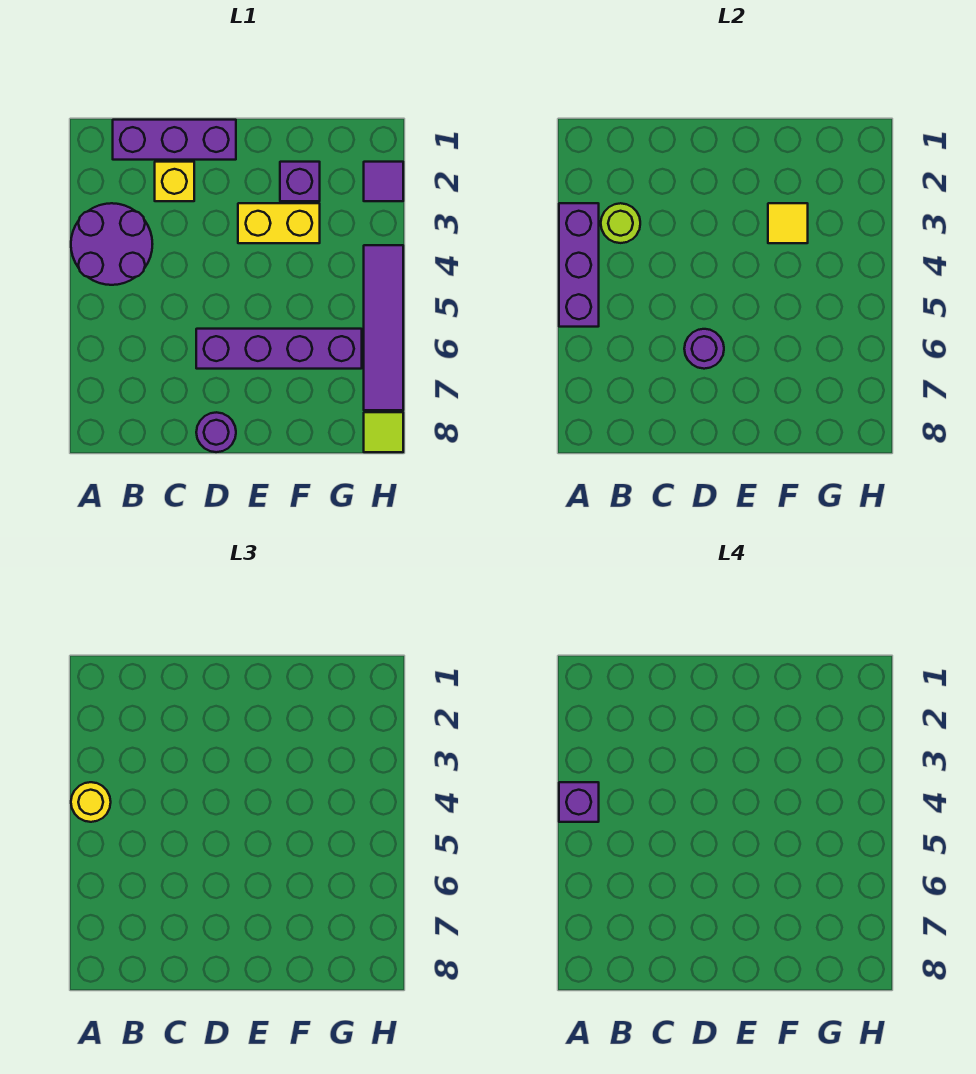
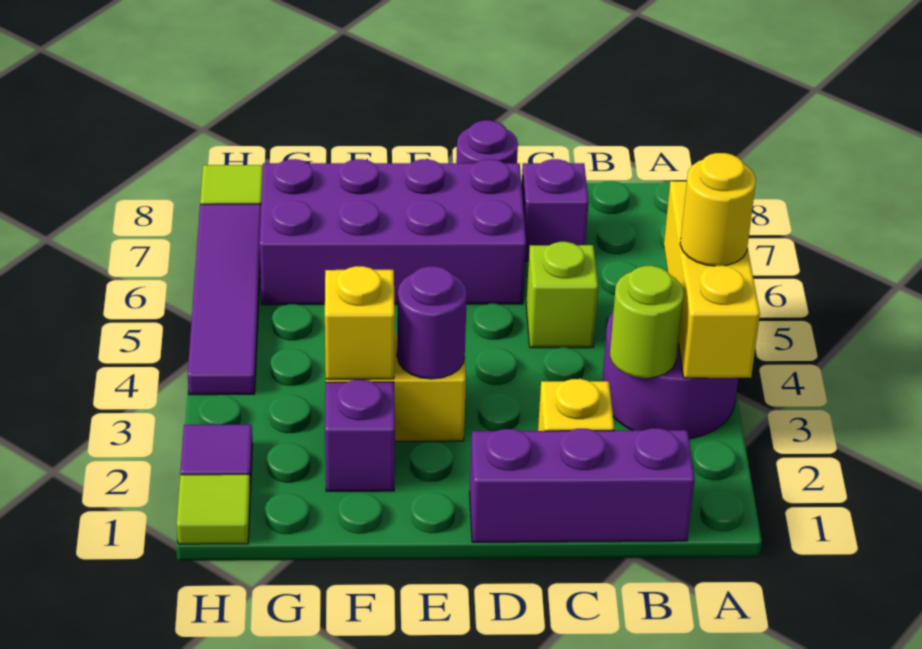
purple 1x3 brick [559,203,599,327] -> yellow 1x3 brick [664,181,760,378]
purple 1x1 brick [559,782,599,822] -> purple 1x1 brick moved to [521,159,589,262]
none -> lime 1x1 brick [526,242,598,348]
purple 1x4 brick [196,329,362,369] -> purple 2x4 brick [260,159,526,305]
purple 1x1 round brick [684,329,724,369] -> purple 1x1 round brick moved to [397,266,467,379]
yellow 1x1 tile [768,203,808,243] -> yellow 1x1 brick [325,266,395,379]
none -> lime 1x1 tile [177,474,250,544]

